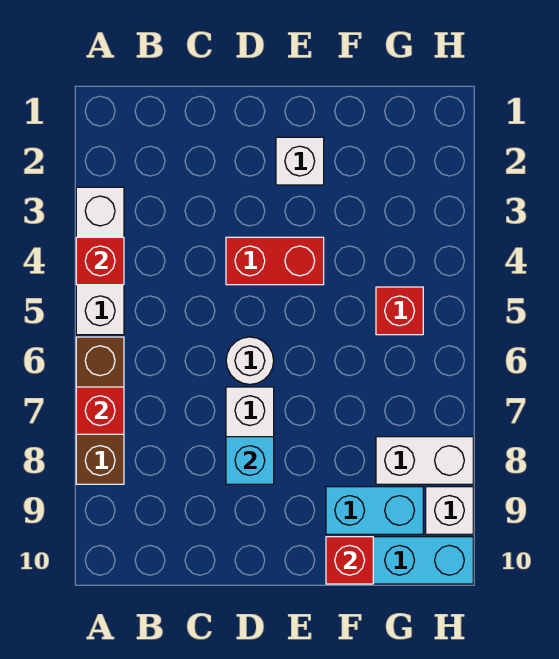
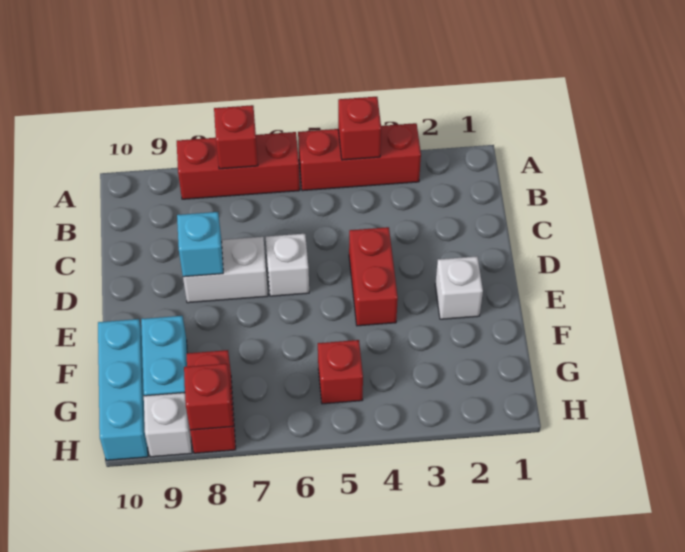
white 1x3 brick [76,187,124,335] -> red 1x3 brick [298,123,421,191]
brown 1x3 brick [76,337,124,484] -> red 1x3 brick [177,132,300,199]
white 1x1 round brick [226,337,274,384] -> white 1x1 brick [266,234,309,296]
red 1x1 brick [326,537,373,584] -> red 1x1 brick moved to [184,364,233,430]
white 1x2 brick [376,437,473,484] -> red 1x2 brick [186,350,236,453]

